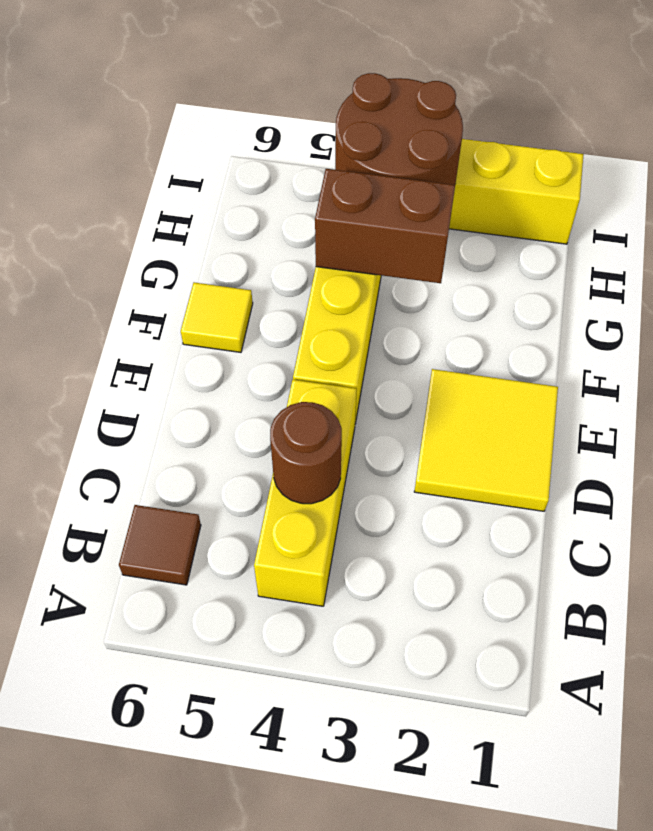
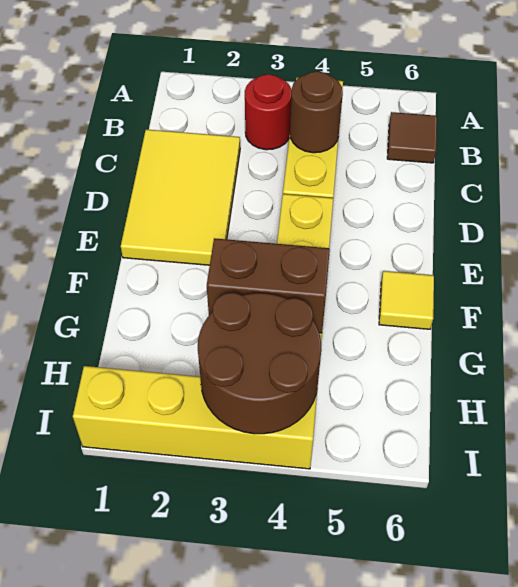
none -> red 1x1 round brick [245,74,291,150]
yellow 2x2 tile [414,369,558,511] -> yellow 2x3 tile [121,129,240,265]

